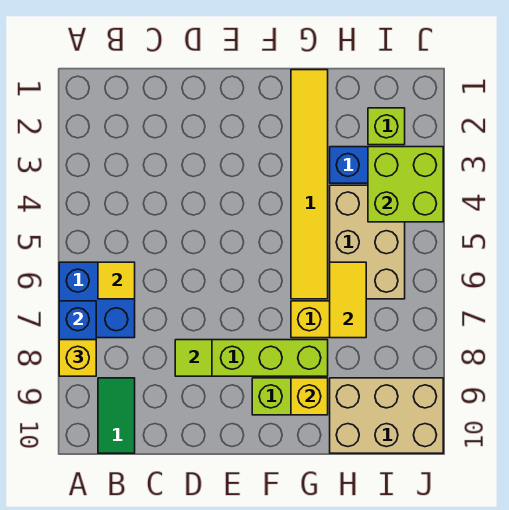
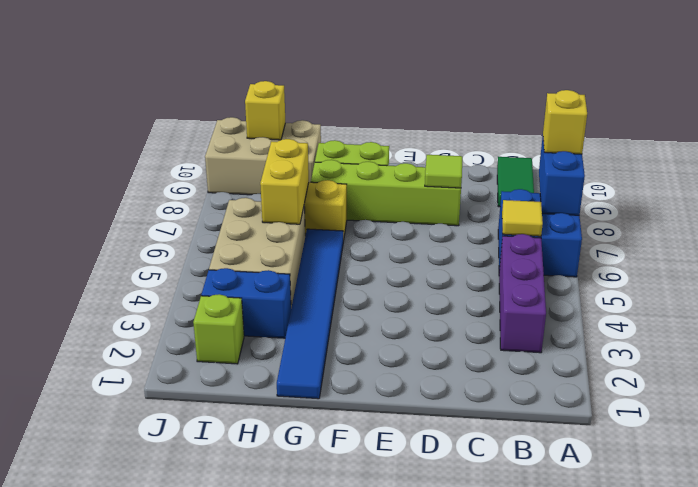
none -> purple 1x3 brick [499,234,546,353]
yellow 1x6 tile [291,70,328,299] -> blue 1x6 tile [277,229,343,399]
yellow 1x1 brick [291,378,328,415] -> yellow 1x1 brick moved to [245,81,285,140]
yellow 1x2 tile [330,262,366,338] -> yellow 1x2 brick [260,139,309,224]
lime 2x2 brick [368,147,443,222] -> none

